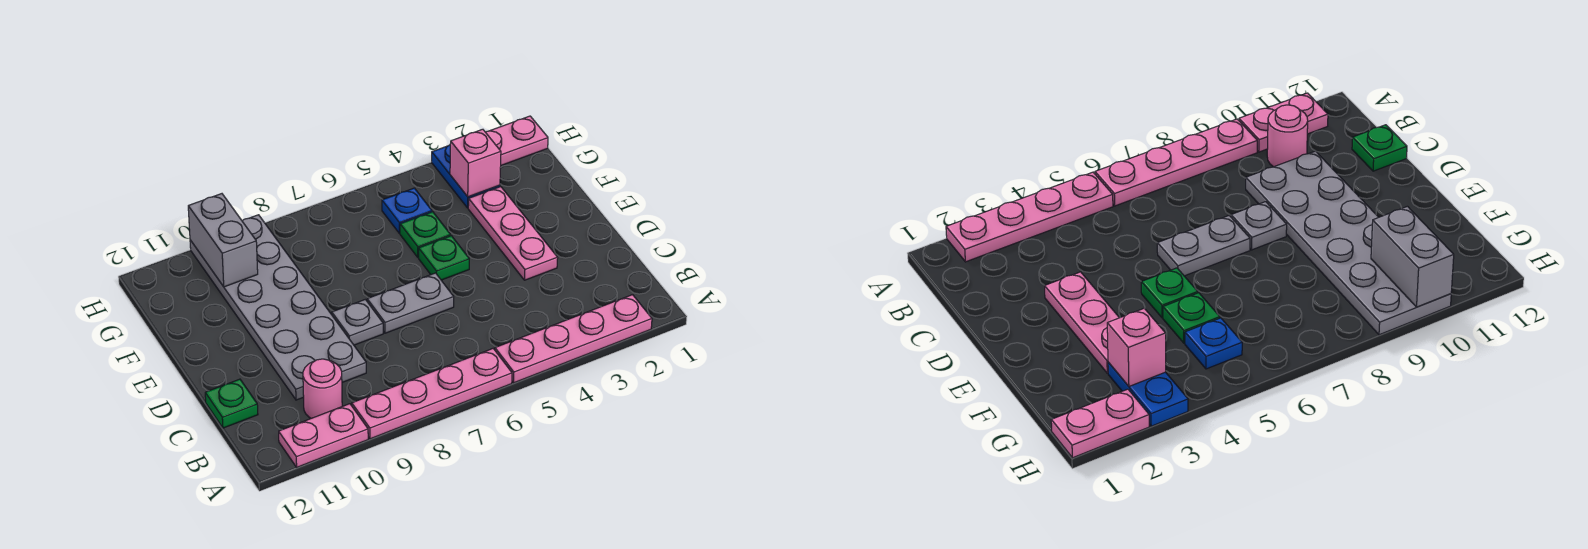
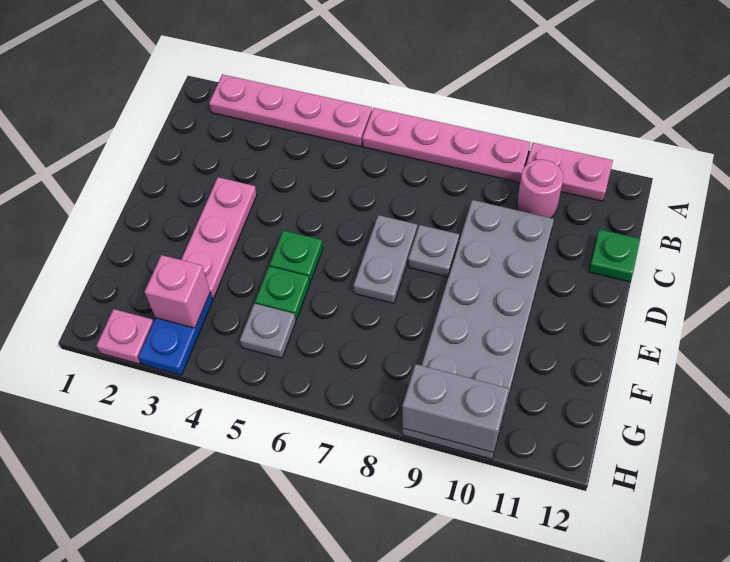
grey 1x2 plate [367,273,454,333] -> grey 1x2 plate turned to [353,215,417,303]
blue 1x1 plate [382,188,432,233] -> grey 1x1 plate [240,303,296,358]
grey 1x2 brick [188,194,258,287] -> grey 1x2 brick turned to [402,364,509,452]
pink 1x2 plate [486,116,548,165] -> pink 1x1 plate [96,309,154,364]

